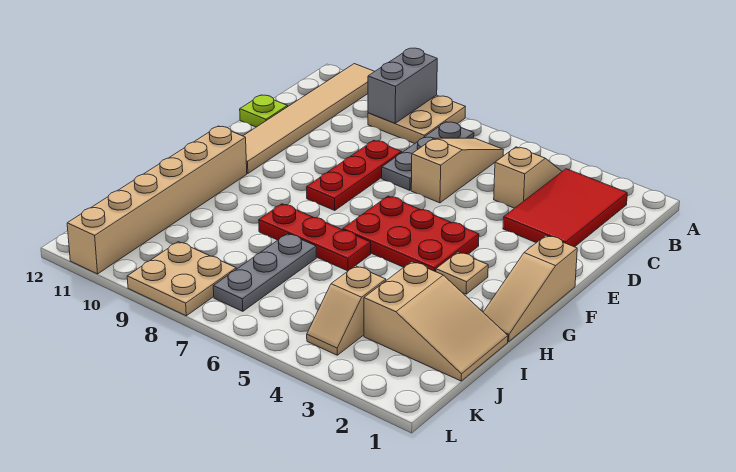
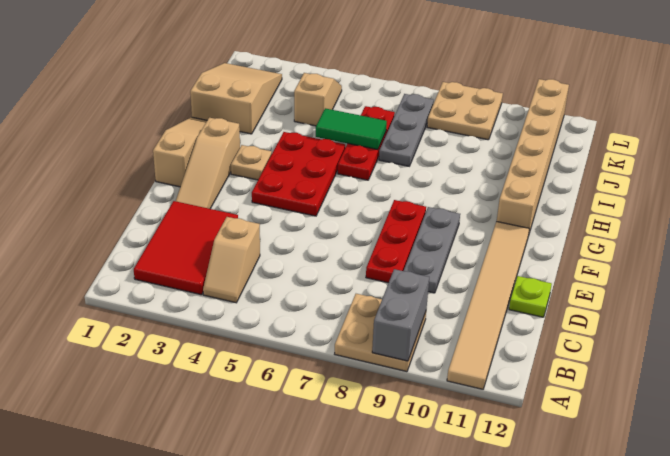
tan 1x3 slope [411,138,503,203] -> tan 1x3 slope moved to [176,118,240,209]
grey 1x3 plate [382,122,474,190] -> grey 1x3 plate moved to [404,207,460,293]
red 2x3 plate [343,196,479,272] -> red 2x3 plate turned to [252,132,345,216]
red 1x3 plate [259,204,371,271] -> red 1x3 plate turned to [338,106,395,180]
tan 2x3 slope [364,262,508,381] -> tan 2x3 slope turned to [190,63,282,134]
none -> green 1x2 tile [316,108,387,150]

